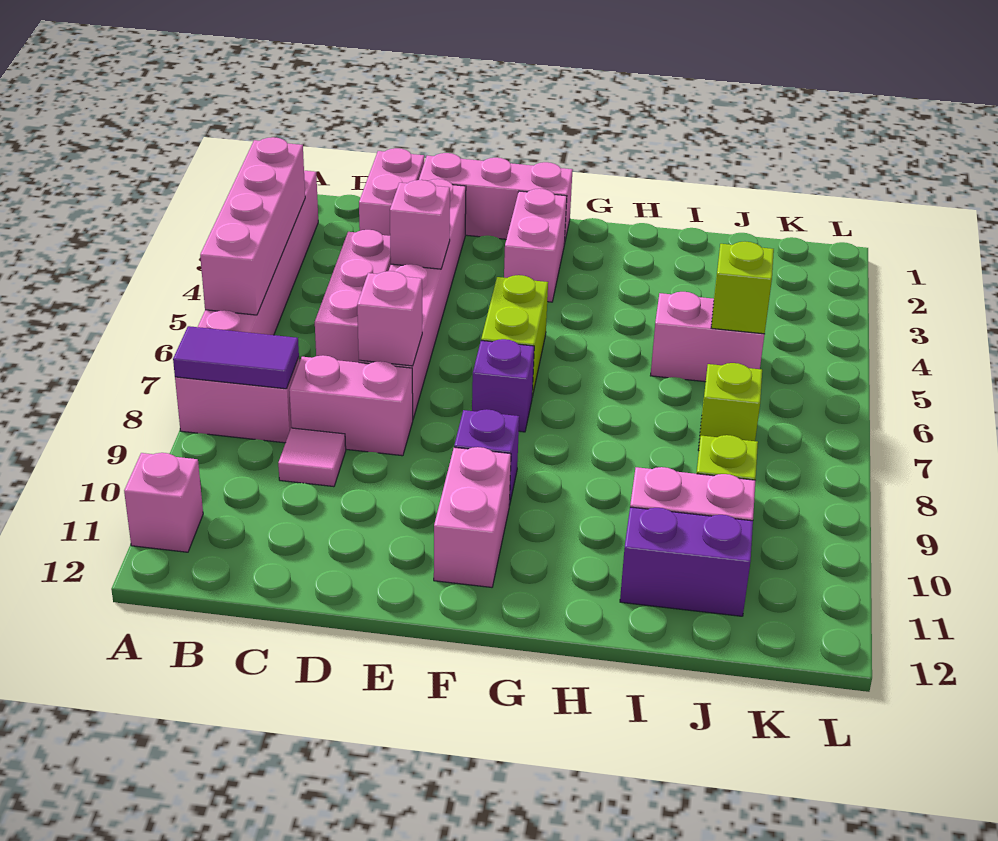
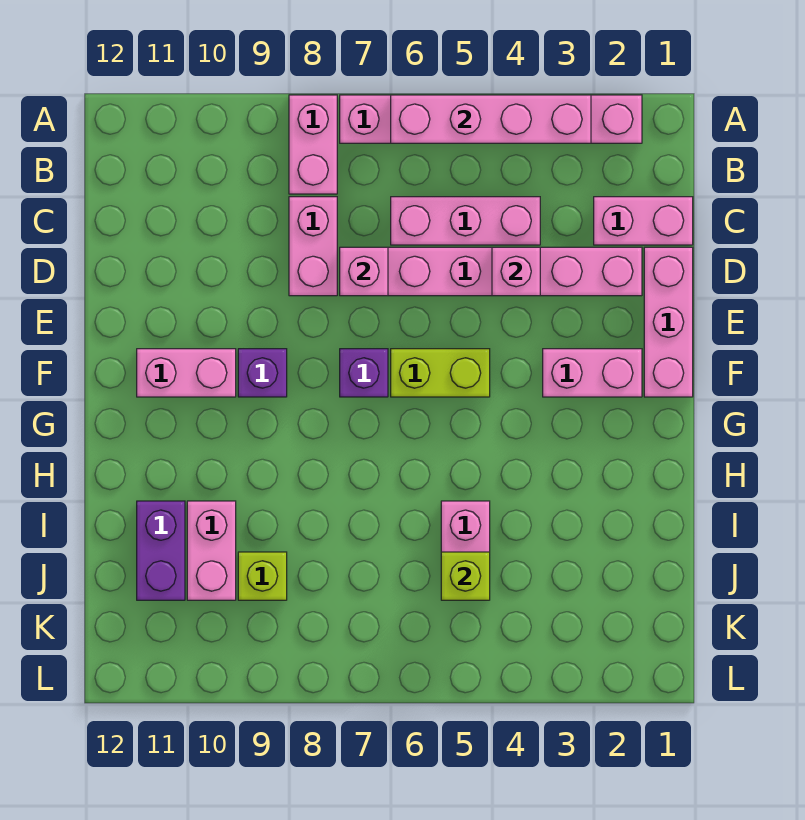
purple 1x2 tile [173,326,299,389] -> none
pink 1x1 brick [124,453,203,552] -> none
pink 1x1 tile [278,428,346,487] -> none
lime 1x1 brick [698,363,762,450] -> none

